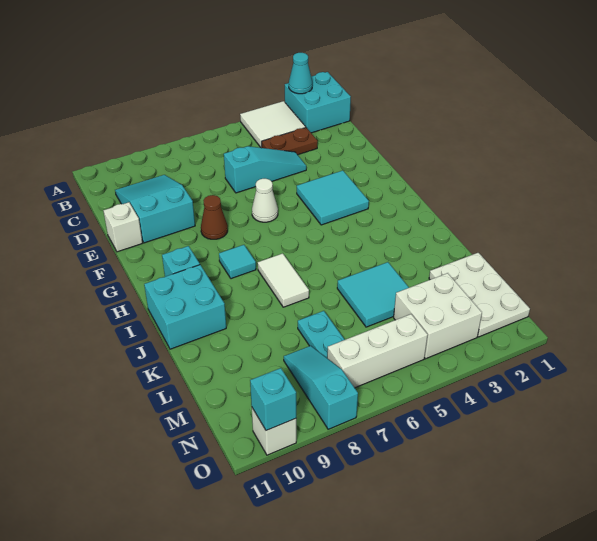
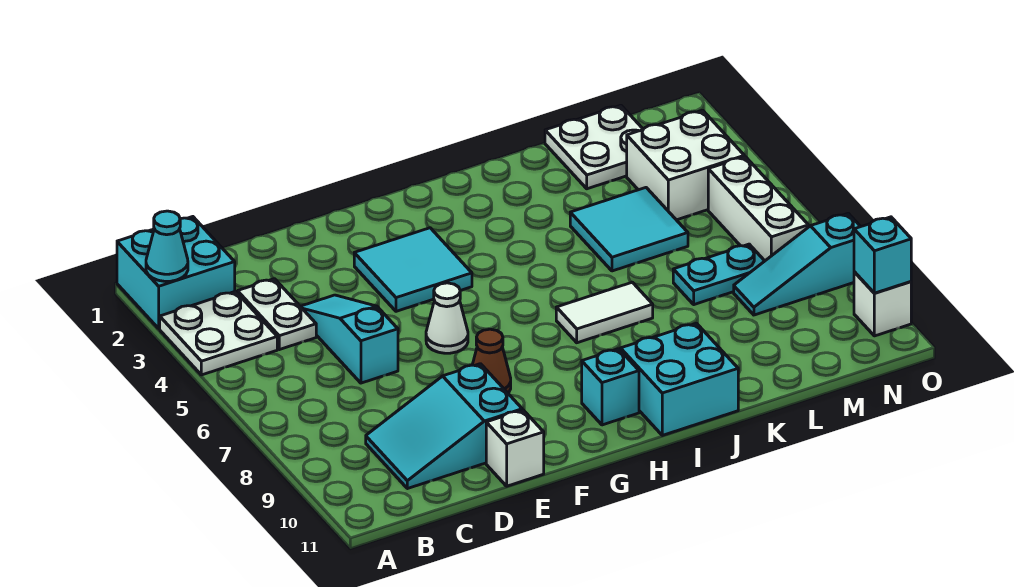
white 2x2 tile [240,101,306,148] -> white 2x2 plate [160,291,277,375]
brown 1x2 plate [262,128,318,155] -> white 1x2 plate [238,279,316,350]
cyan 1x1 tile [219,245,256,279] -> none
white 2x3 plate [429,253,530,337] -> white 2x2 plate [545,105,643,189]

